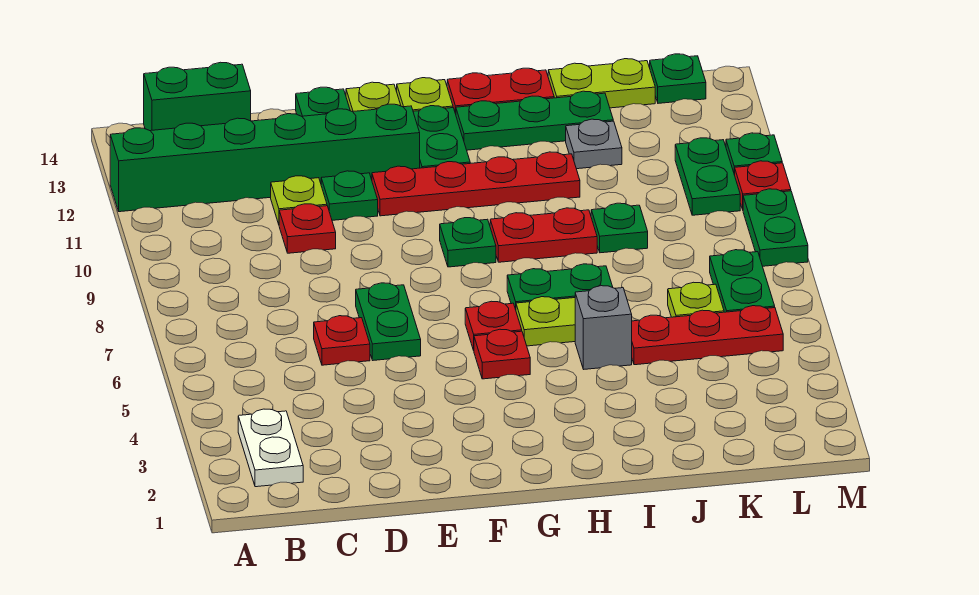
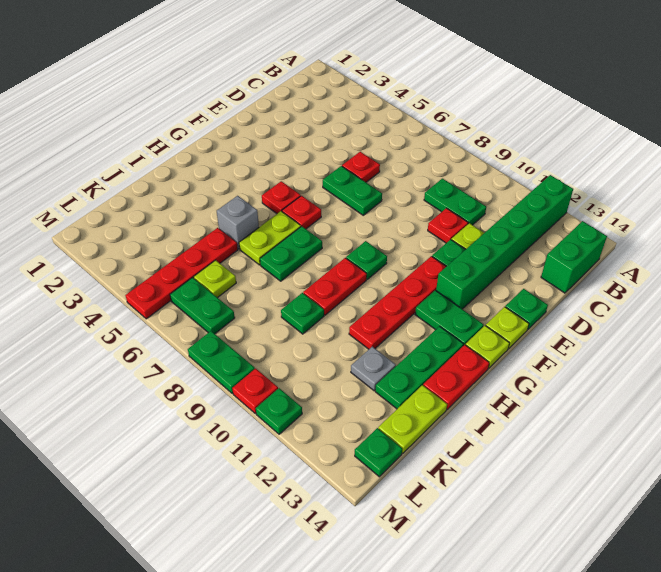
white 1x2 plate [238,409,303,487] -> none
red 1x3 plate [632,306,783,365] -> red 1x4 plate [125,228,238,319]
green 1x2 plate [675,138,740,215] -> green 1x2 plate moved to [424,179,486,225]

